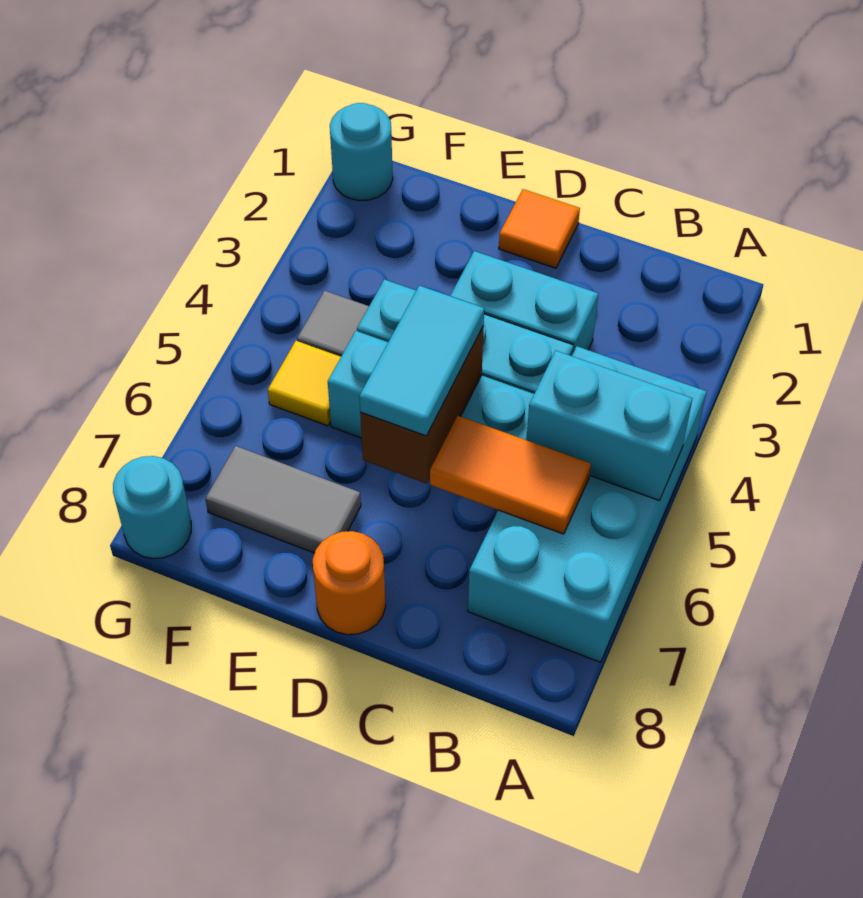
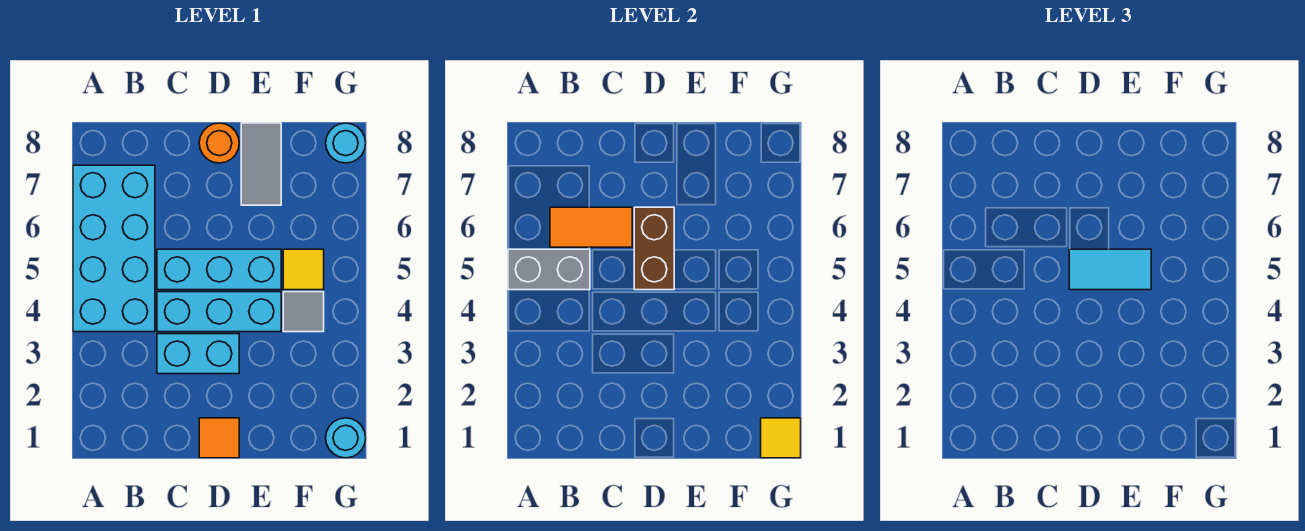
cyan 1x2 brick [527,351,692,501] -> grey 1x2 brick [508,249,590,290]
cyan 1x2 tile [359,286,484,436] -> cyan 1x2 tile turned to [1069,249,1151,290]
grey 1x2 tile [205,446,361,553] -> grey 1x2 tile turned to [241,123,281,205]
none -> yellow 1x1 tile [761,418,801,458]

